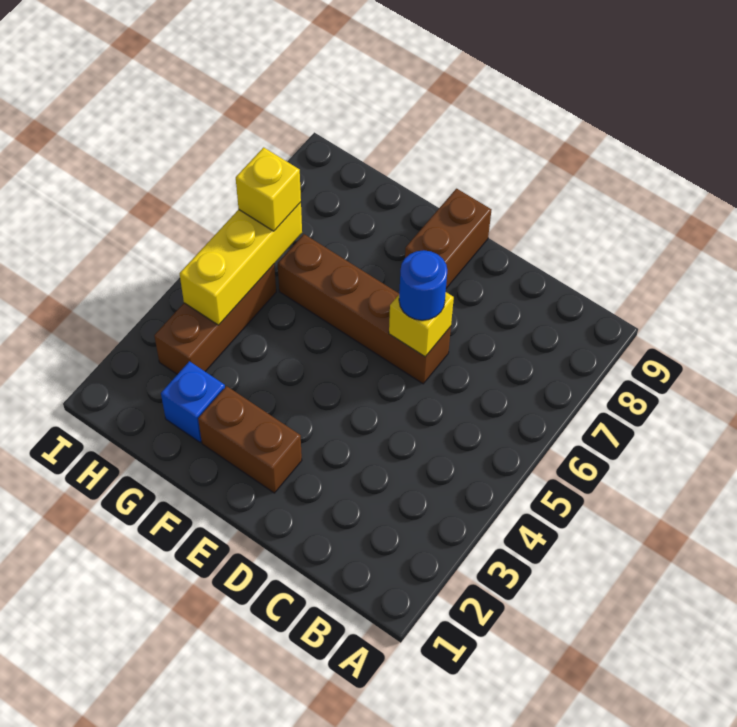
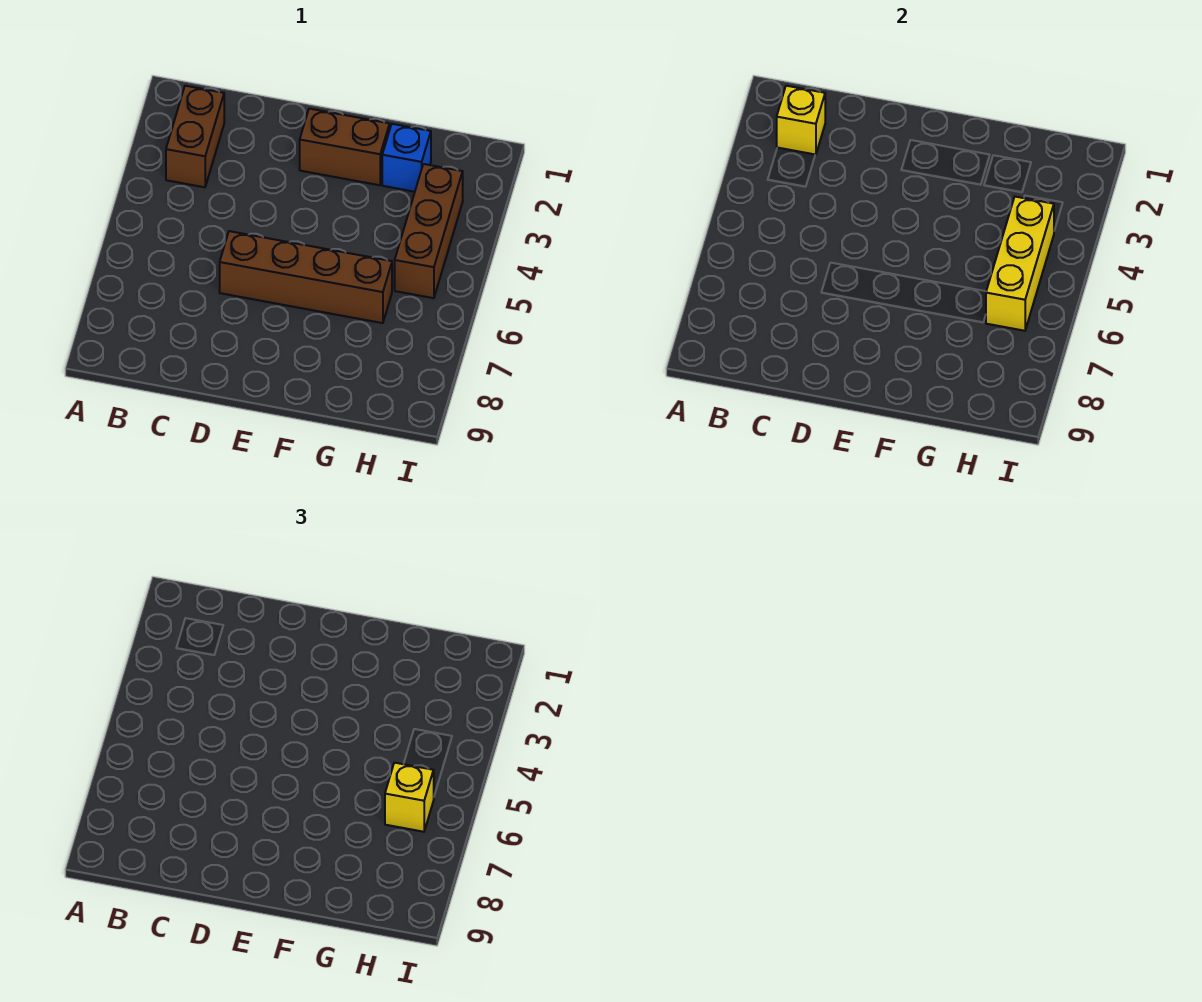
yellow 1x1 brick [389,292,454,357] -> yellow 1x1 brick moved to [777,86,825,155]
blue 1x1 round brick [399,250,447,320] -> none
brown 1x2 brick [405,189,492,288] -> brown 1x2 brick moved to [166,86,224,187]

